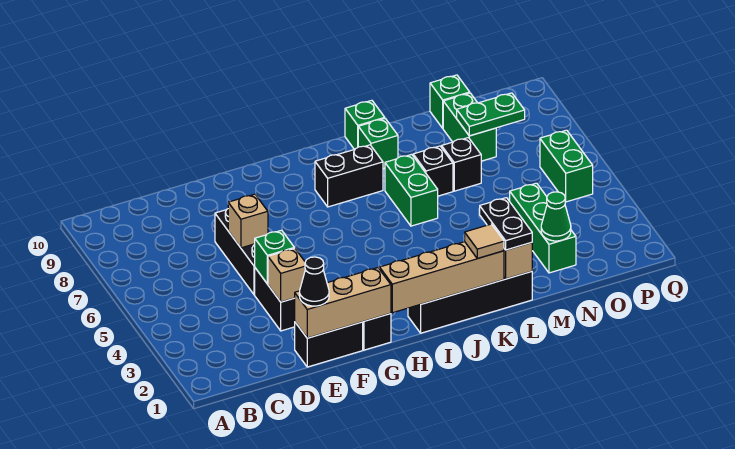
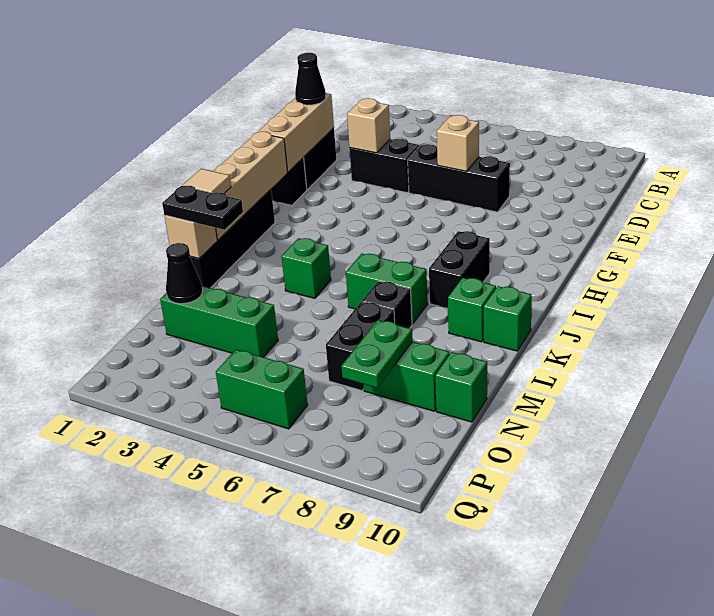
green 1x1 brick [255,230,294,284] -> green 1x1 brick moved to [281,238,331,298]
black 1x1 brick [442,138,481,191] -> black 1x2 brick [326,302,395,390]
green 1x1 cone [541,192,571,241] -> black 1x1 cone [166,243,203,304]

